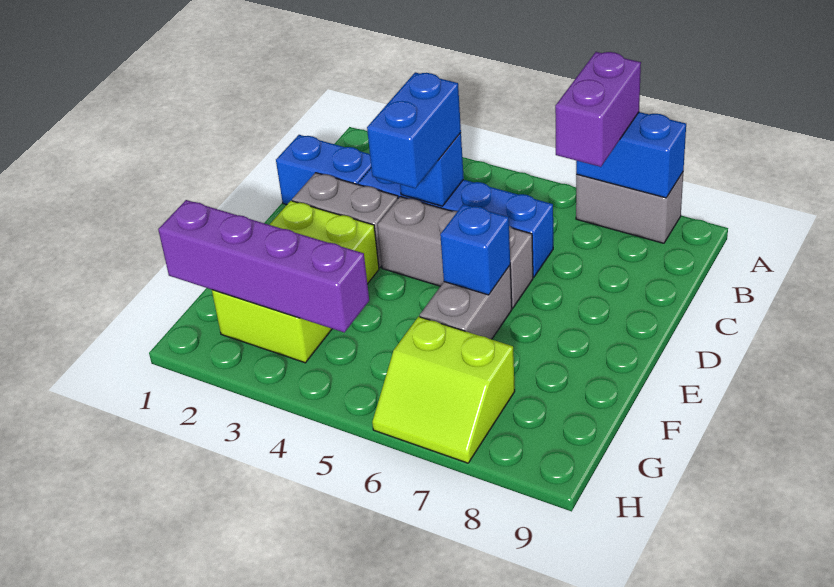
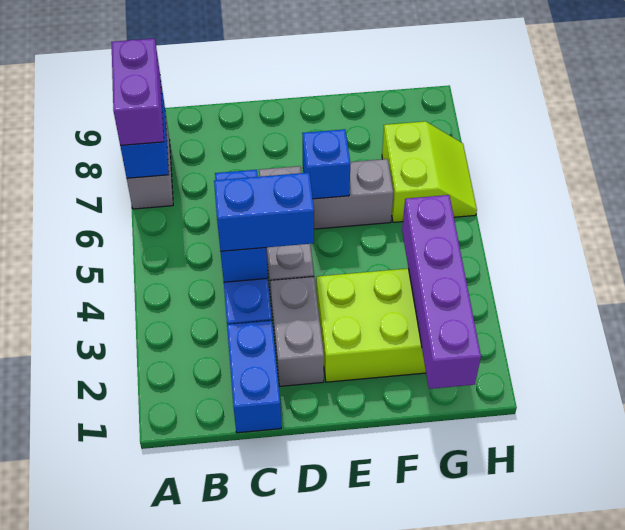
purple 1x2 brick [555,52,641,167] -> purple 1x2 brick turned to [111,39,164,146]

